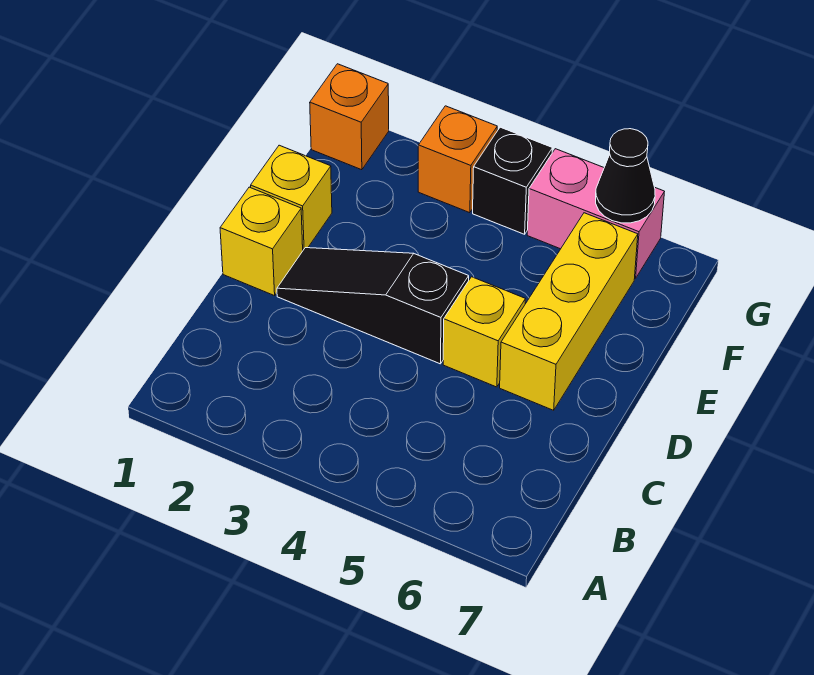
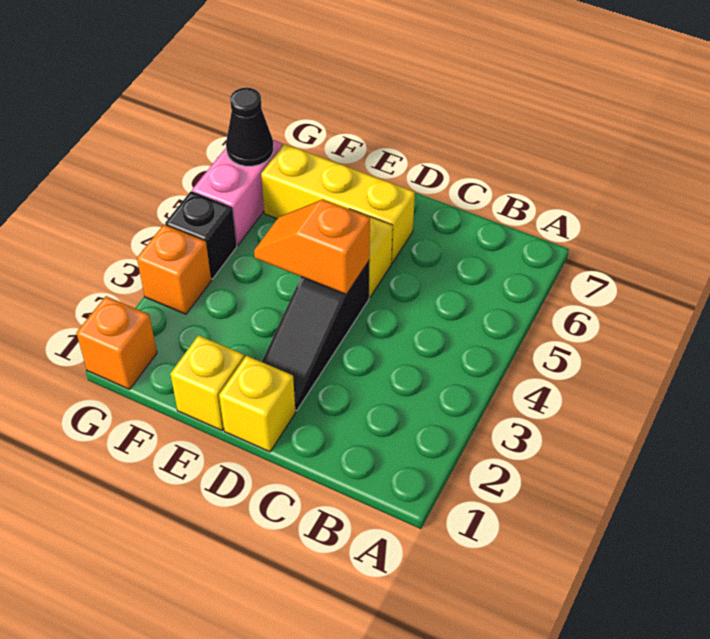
none -> orange 1x2 slope [254,200,370,294]

